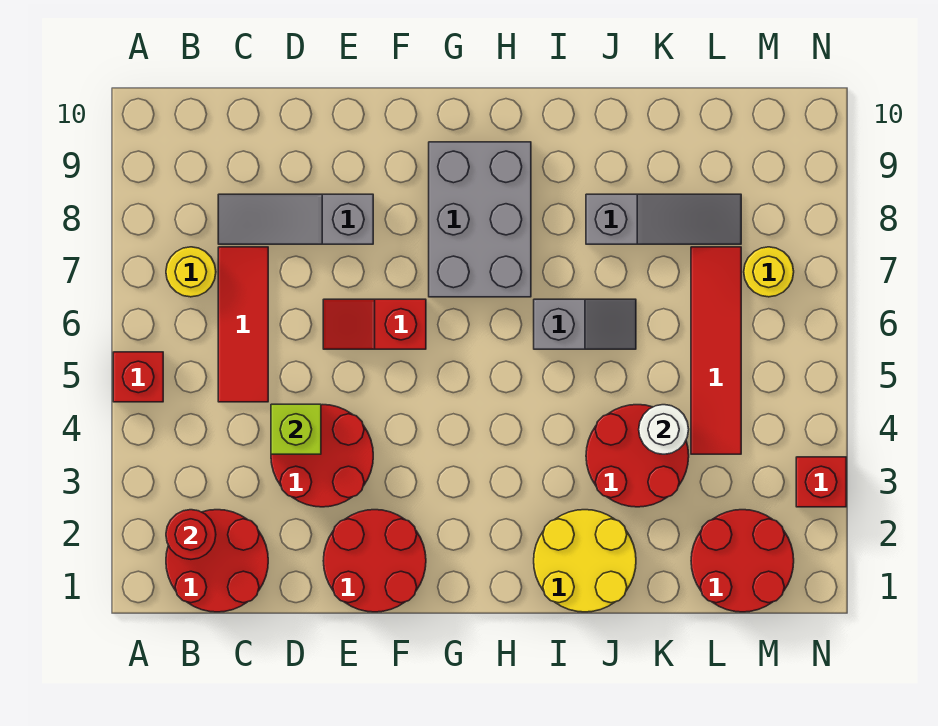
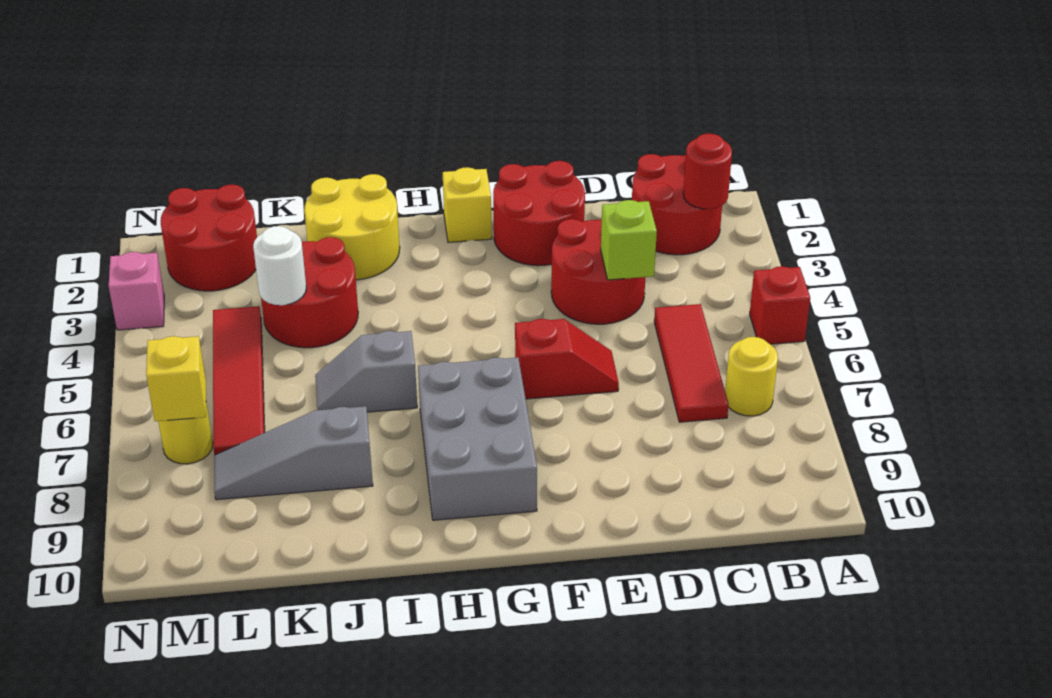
grey 1x3 slope [218,194,373,244] -> none
none -> yellow 1x1 brick [443,167,492,242]
none -> yellow 1x1 brick [146,336,206,421]
red 1x1 brick [796,457,846,507] -> pink 1x1 brick [109,252,164,330]

